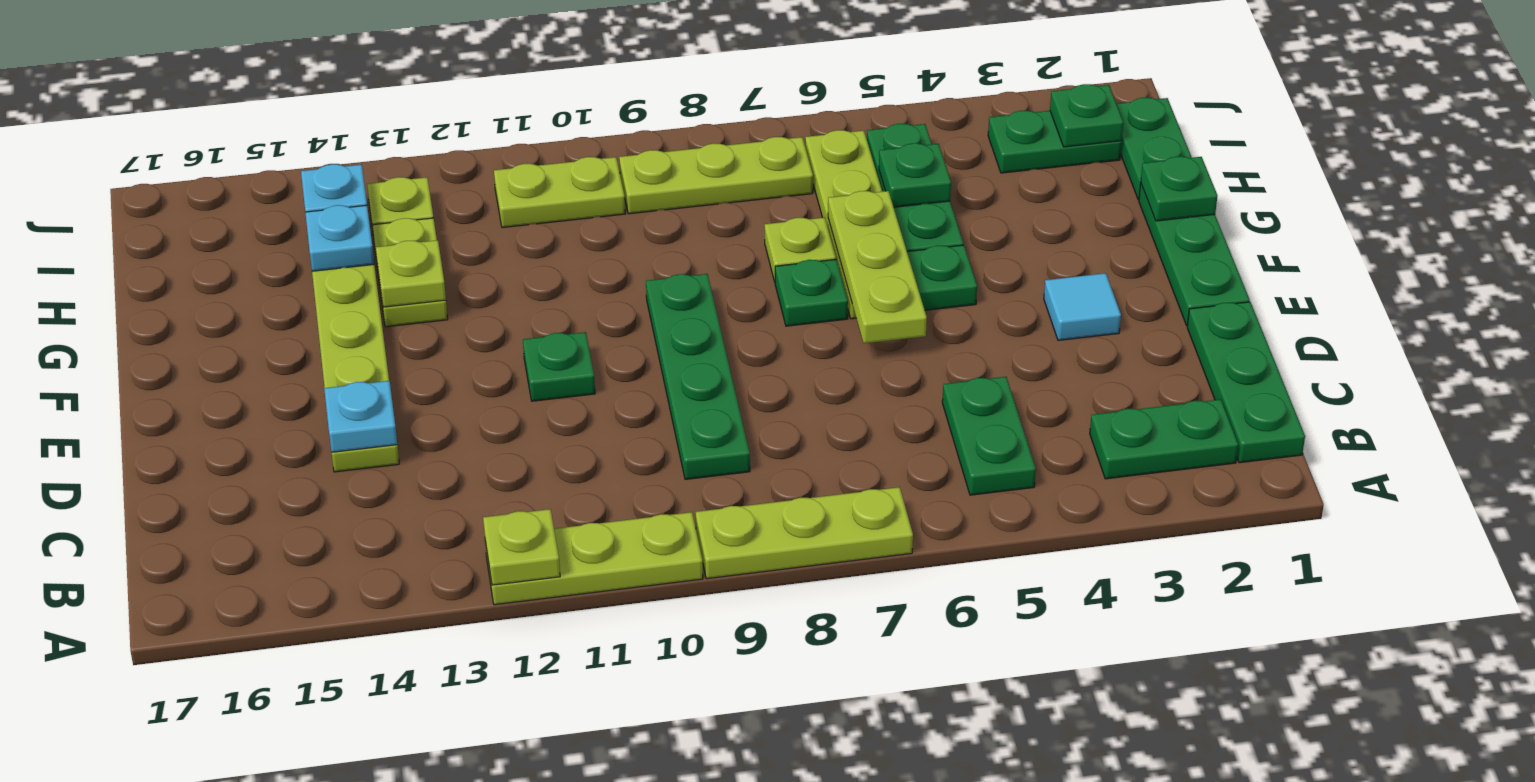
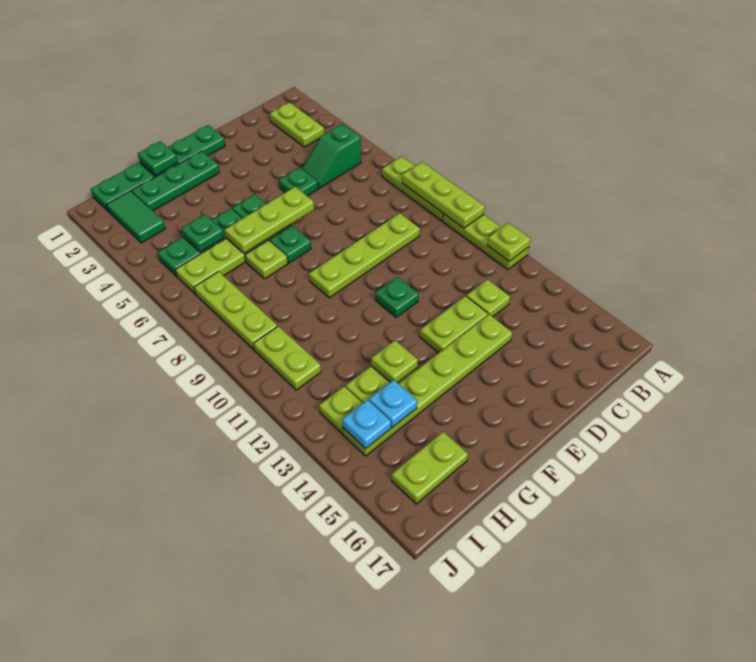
none -> lime 1x3 plate [402,162,485,228]
green 1x3 plate [1187,302,1305,463] -> green 1x3 plate moved to [132,151,220,211]
green 1x2 plate [1090,399,1238,479] -> lime 1x2 plate [270,102,324,147]
green 1x2 plate [942,377,1036,495] -> green 1x2 slope [302,124,361,188]
green 1x4 plate [646,274,750,479] -> lime 1x4 plate [309,213,420,298]
none -> lime 1x1 plate [466,280,510,317]
none -> lime 1x2 plate [420,296,488,353]
cyan 1x1 plate [324,381,397,452] -> none
cyan 1x1 tile [1044,273,1121,340] -> none
none -> lime 1x2 plate [392,432,468,504]
green 1x2 plate [988,110,1122,173] -> green 1x2 tile [107,191,165,243]
green 1x1 plate [1050,84,1123,147] -> green 1x1 plate moved to [279,167,318,196]

